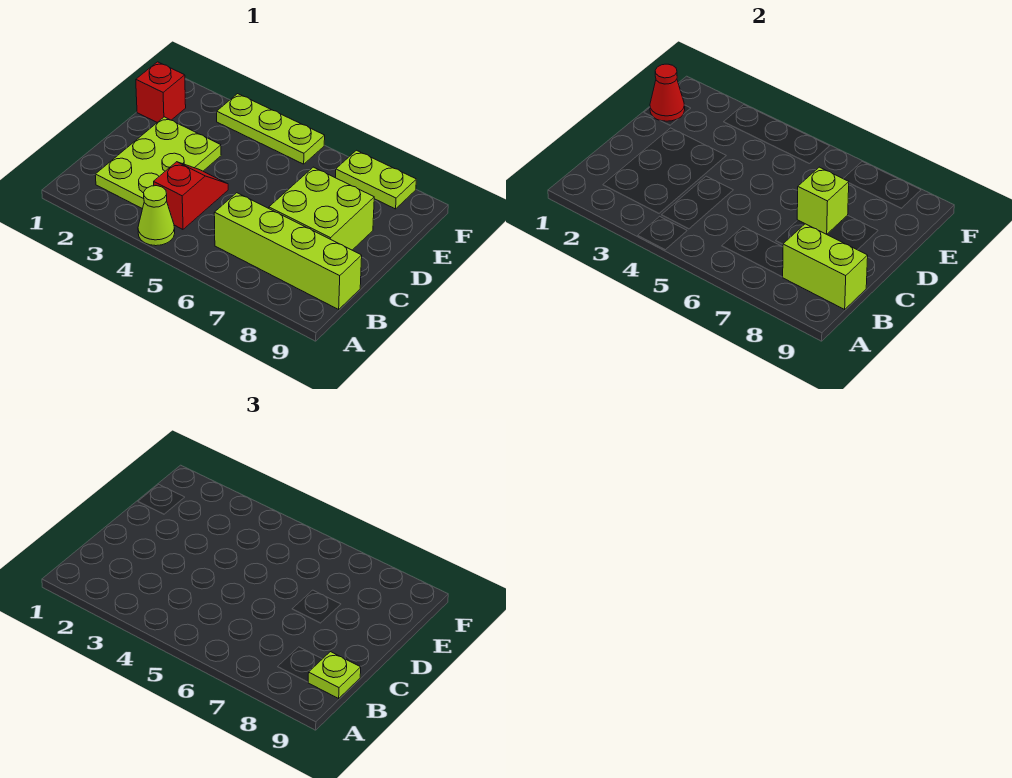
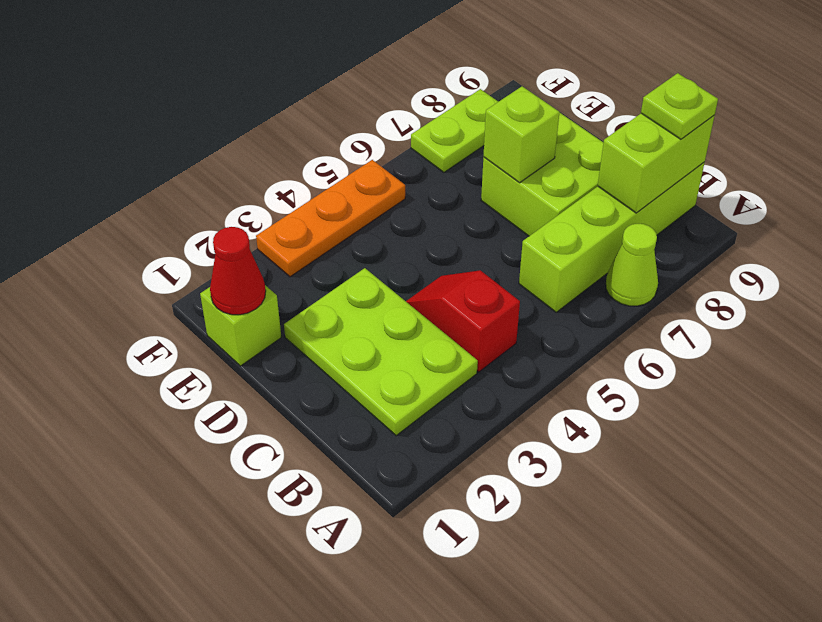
lime 1x1 cone [138,186,175,246] -> lime 1x1 cone moved to [606,224,658,306]
red 1x1 brick [136,62,186,122] -> lime 1x1 brick [200,285,281,366]
lime 1x3 plate [217,94,325,164] -> orange 1x3 plate [256,160,405,277]

